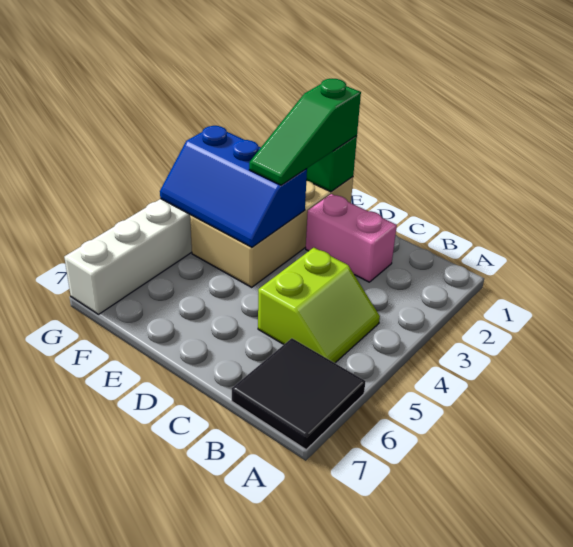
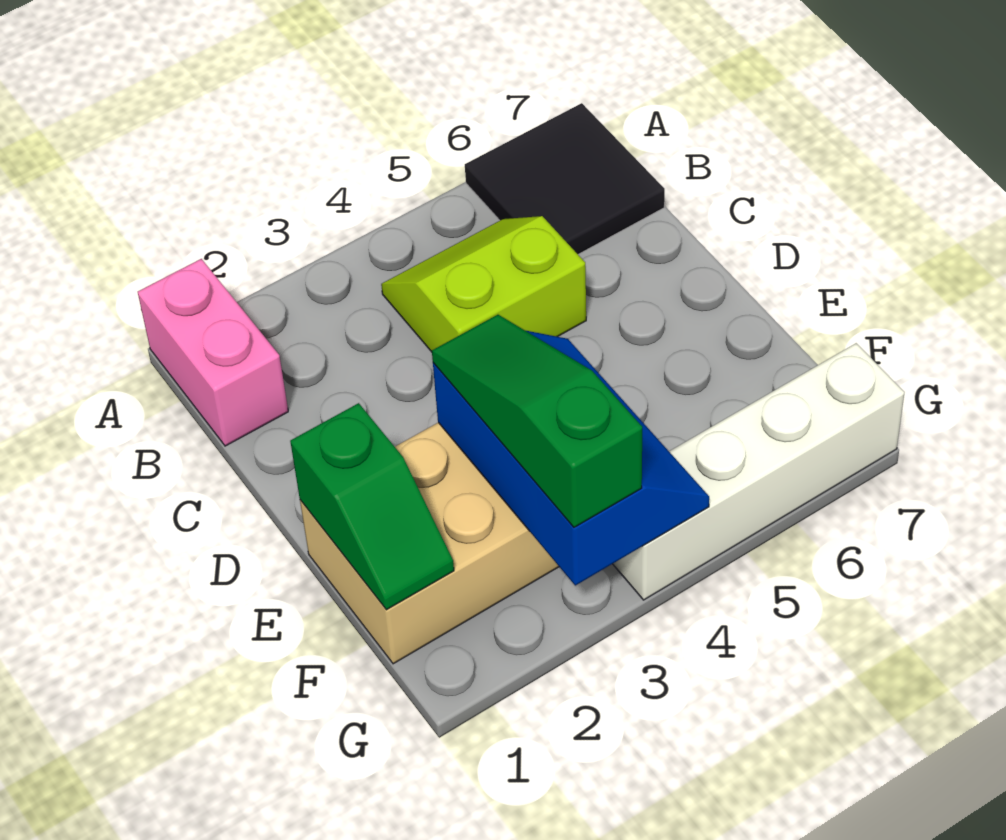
pink 1x2 brick [306,194,397,282] -> pink 1x2 brick moved to [138,259,288,446]
green 1x3 slope [249,79,361,185] -> green 1x3 slope turned to [432,315,642,527]

